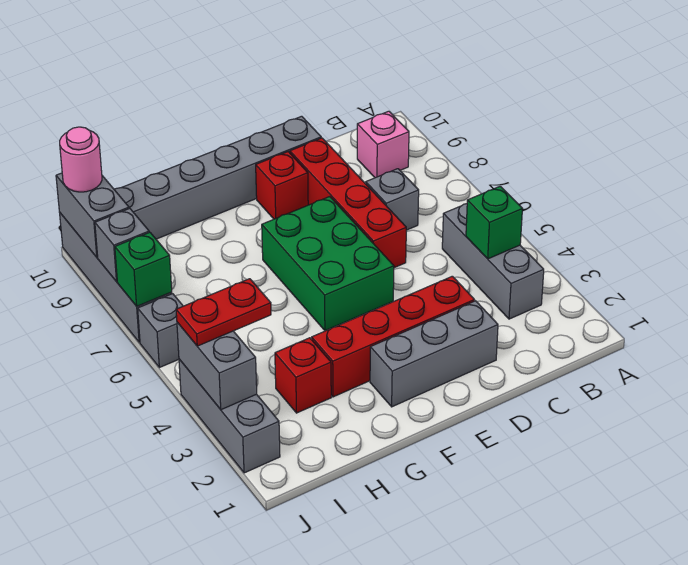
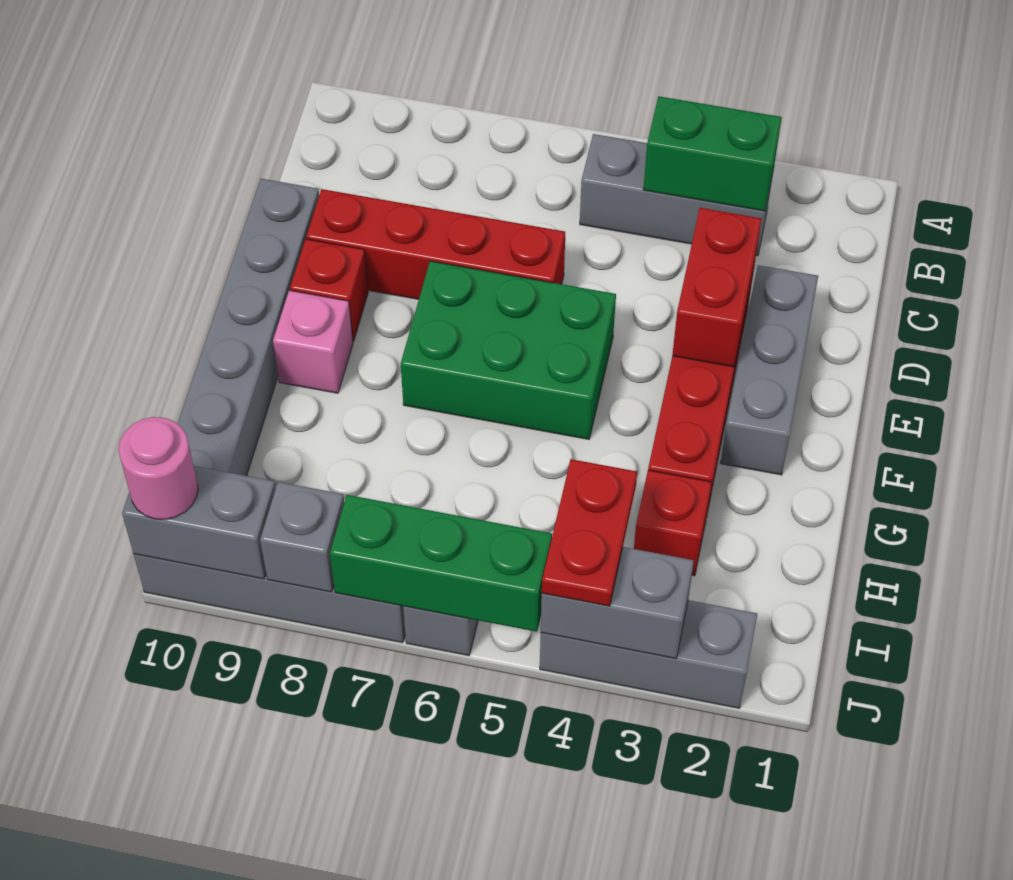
green 1x1 brick [466,186,522,259] -> green 1x2 brick [643,96,782,211]
pink 1x1 brick [357,111,409,178] -> pink 1x1 brick moved to [273,290,353,393]
grey 1x1 brick [366,169,419,230] -> none
none -> red 1x2 brick [672,208,761,367]
green 1x1 brick [115,232,172,306] -> green 1x3 brick [330,495,552,632]

